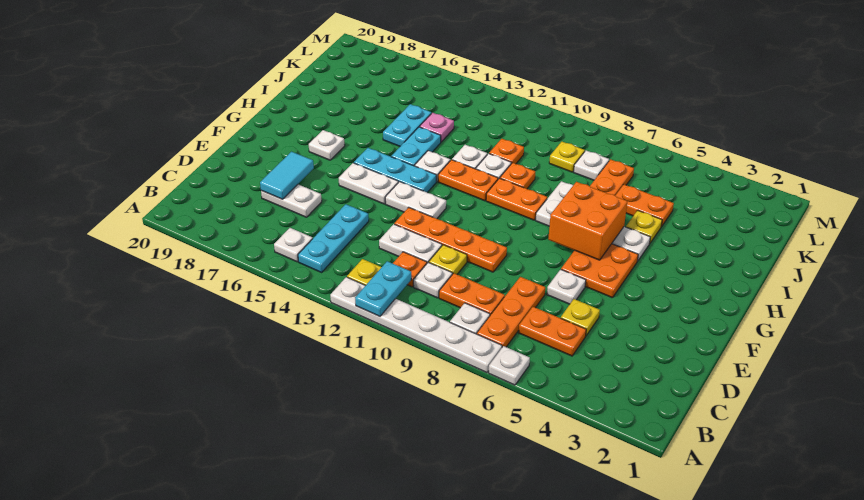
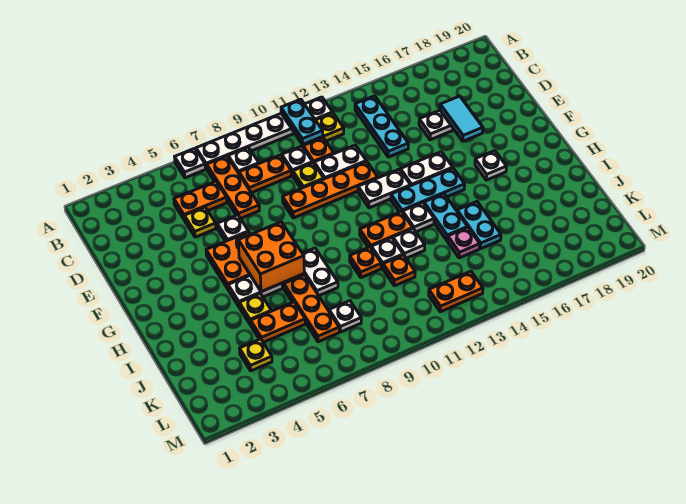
white 1x1 plate [274,228,313,262] -> none
orange 1x2 plate [486,178,547,220] -> orange 1x2 plate moved to [429,271,483,312]
yellow 1x1 plate [549,142,585,172] -> yellow 1x1 plate moved to [240,339,272,371]

